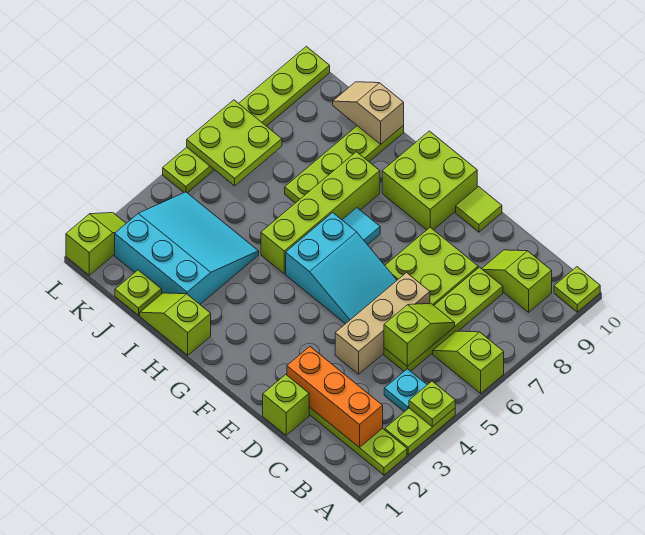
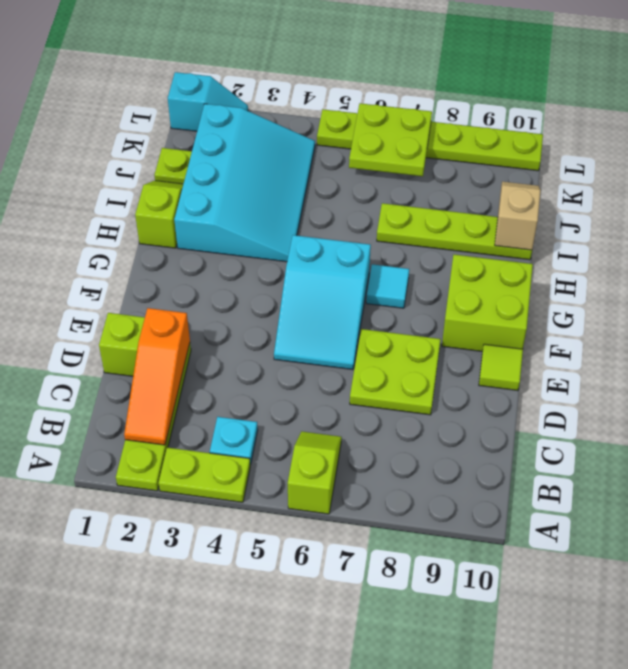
lime 1x1 plate [409,381,455,427] -> none
lime 1x1 plate [554,267,600,312] -> none
orange 1x3 brick [287,347,383,447] -> orange 1x3 slope [124,308,190,445]
lime 1x2 slope [482,250,552,312] -> none
lime 1x4 plate [384,267,503,371] -> none
lime 1x2 slope [384,303,455,366] -> none
tan 1x3 brick [335,273,430,374] -> none
lime 1x4 brick [261,152,380,274] -> none
cyan 3x3 slope [115,192,259,304] -> cyan 3x4 slope [174,104,315,262]
lime 1x2 slope [66,213,126,275] -> cyan 1x2 slope [168,72,248,131]

